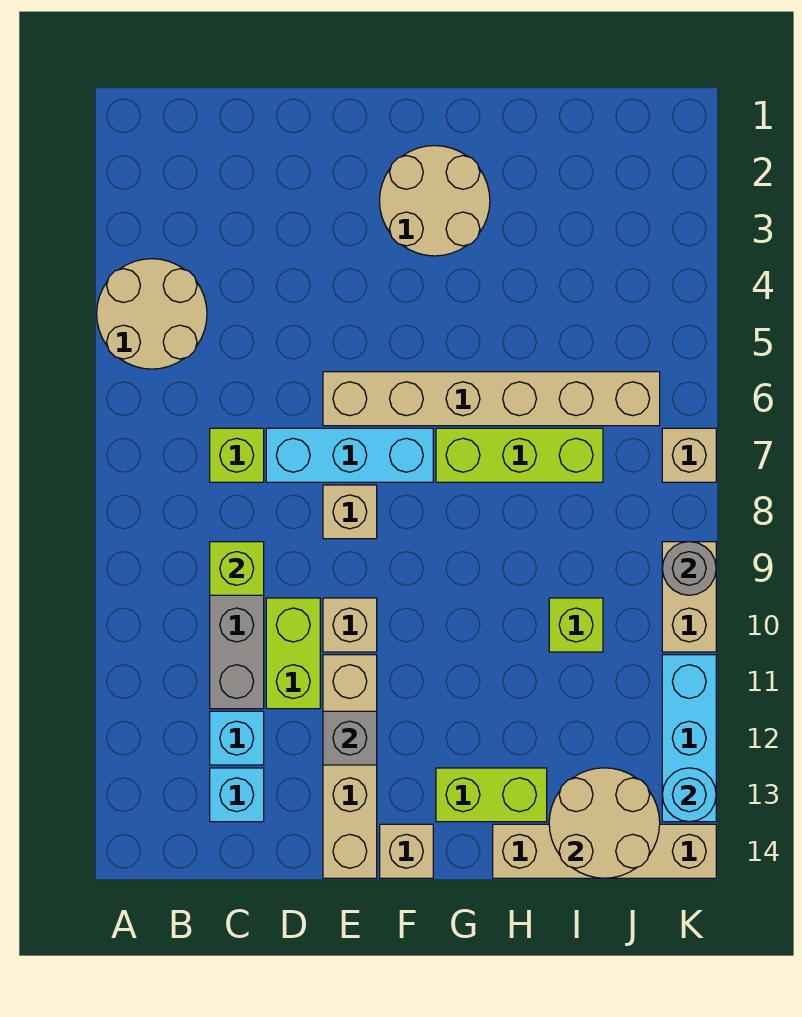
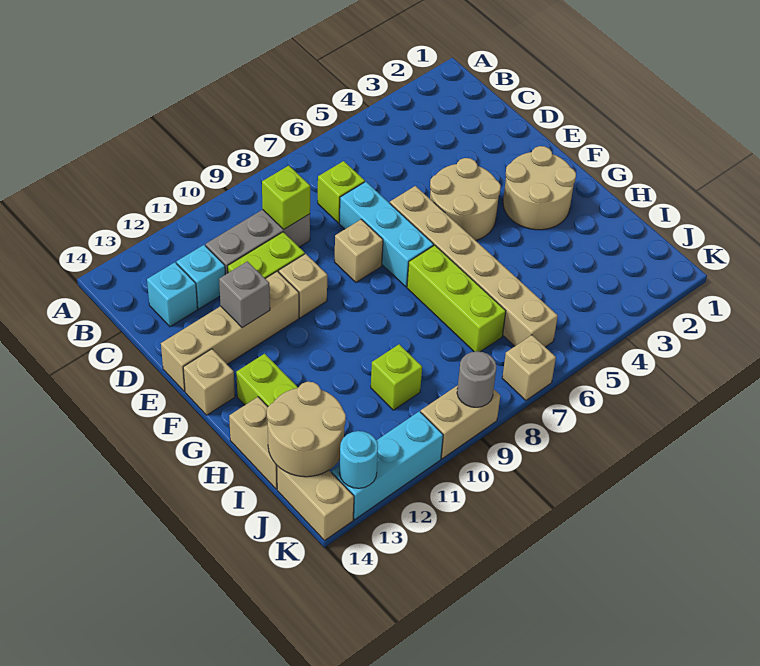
tan 2x2 round brick [97,259,207,369] -> tan 2x2 round brick moved to [430,158,501,240]

